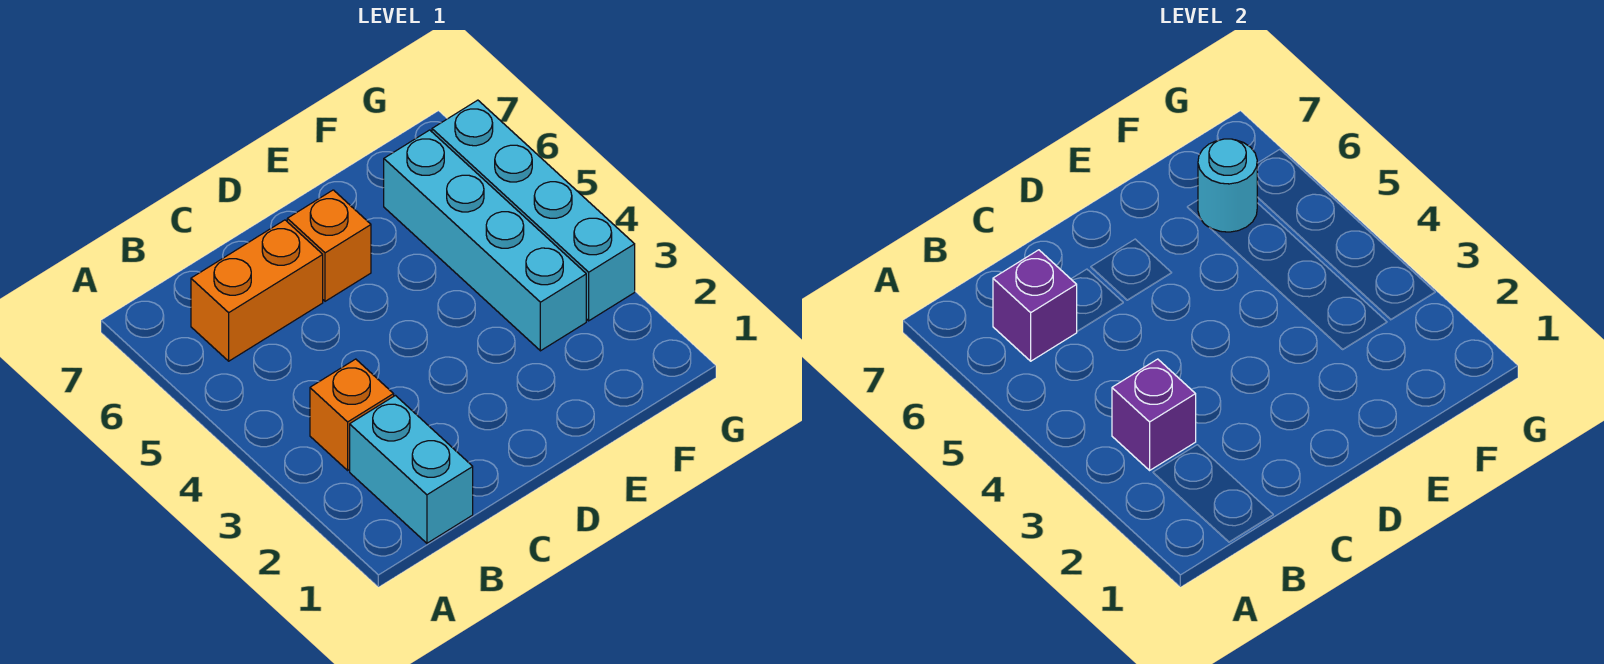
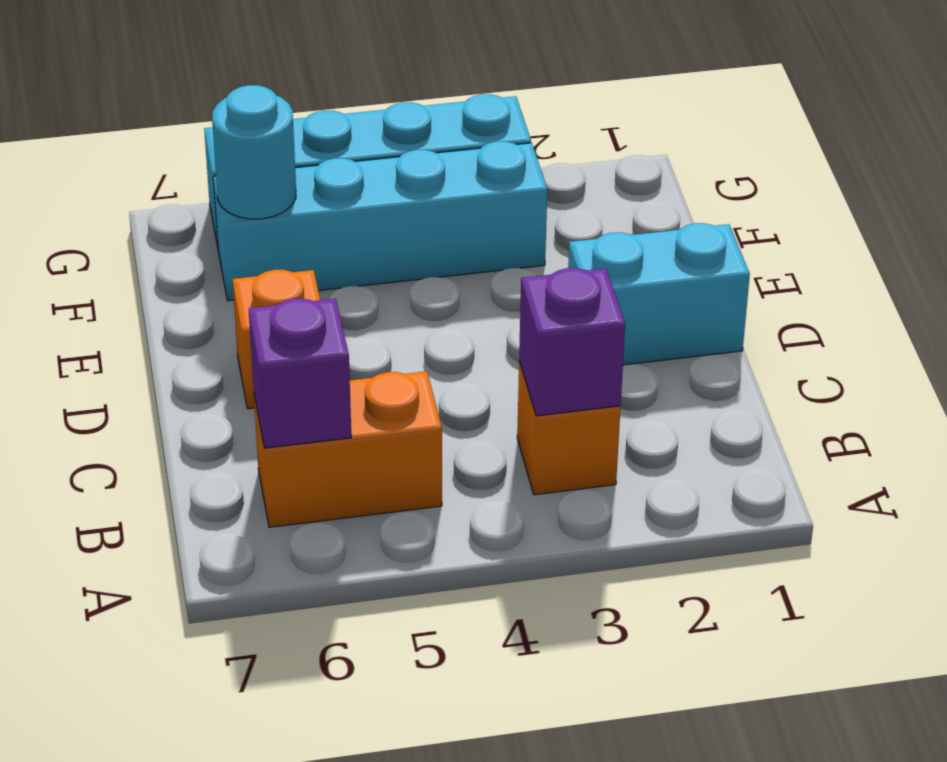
cyan 1x2 brick [350,396,473,543] -> cyan 1x2 brick moved to [568,223,750,365]
orange 1x2 brick [191,220,323,361] -> orange 1x2 brick turned to [254,371,442,527]

